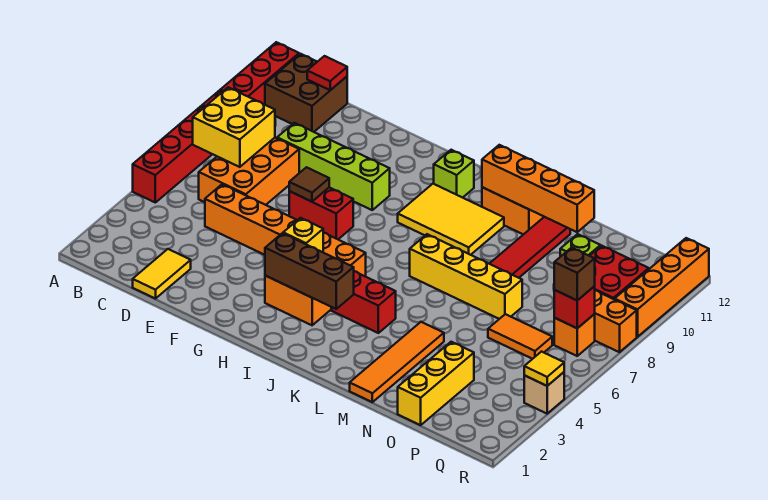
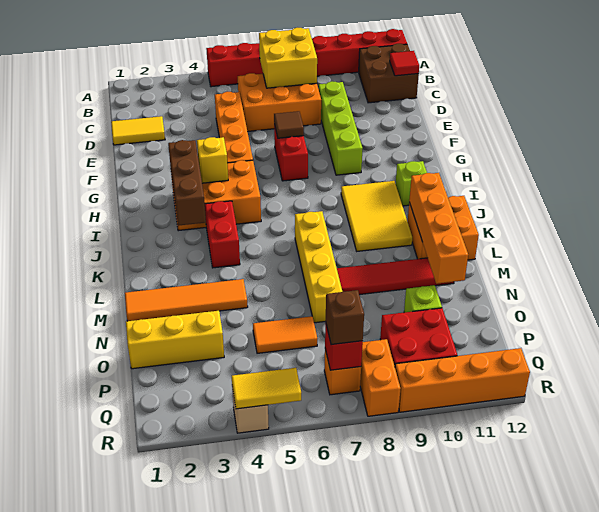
orange 1x2 tile [488,314,552,359] -> orange 1x2 tile turned to [253,316,317,353]
yellow 1x1 tile [524,352,564,386] -> yellow 1x2 tile [232,368,301,409]

